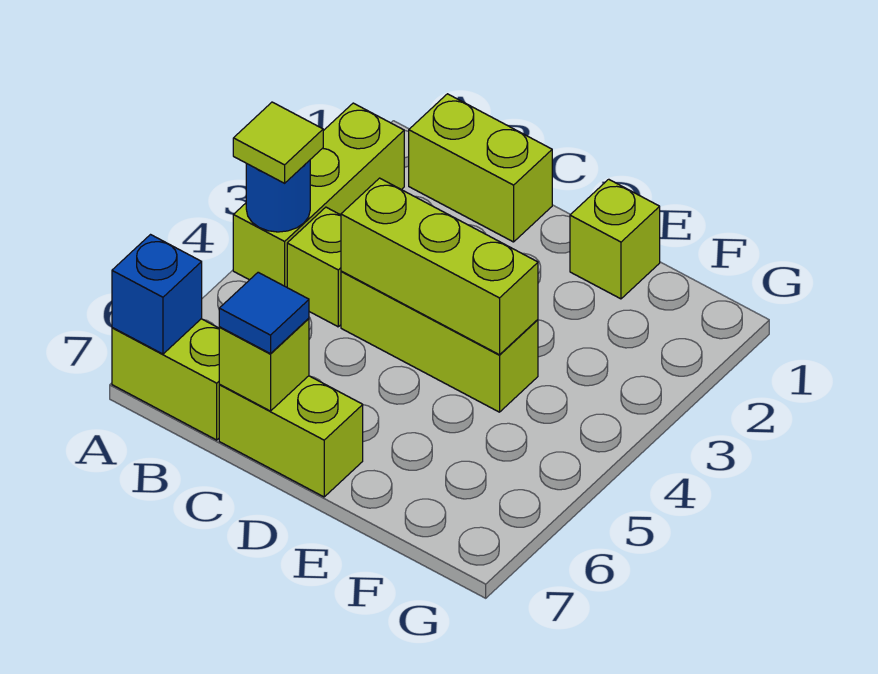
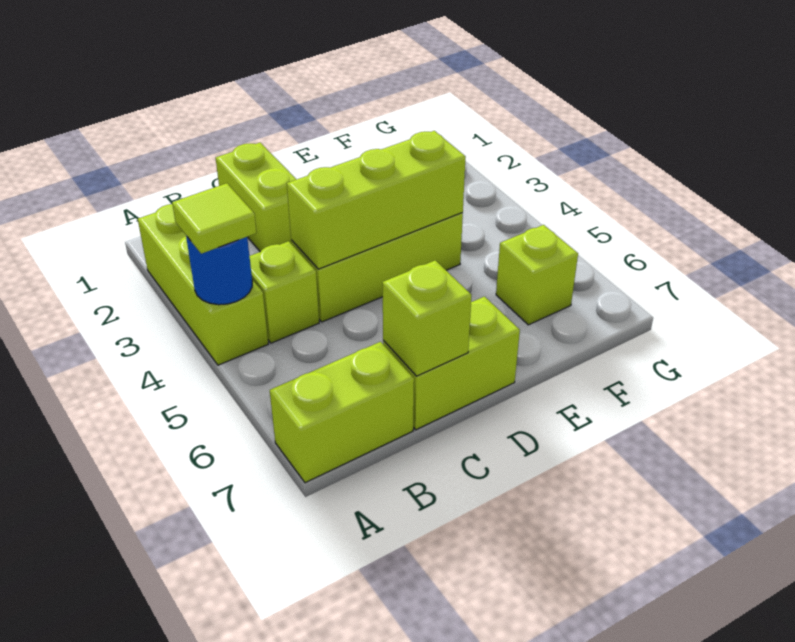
blue 1x1 brick [112,235,202,354] -> none
lime 1x2 brick [409,94,552,242] -> lime 1x2 brick turned to [216,143,297,252]
blue 1x1 tile [219,272,309,354] -> none
lime 1x1 brick [570,179,660,299] -> lime 1x1 brick moved to [496,225,578,325]

